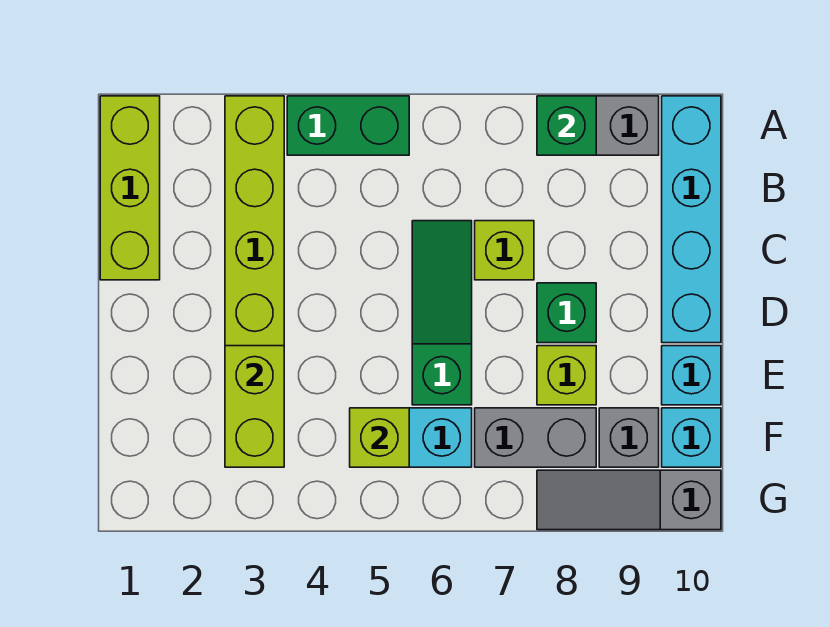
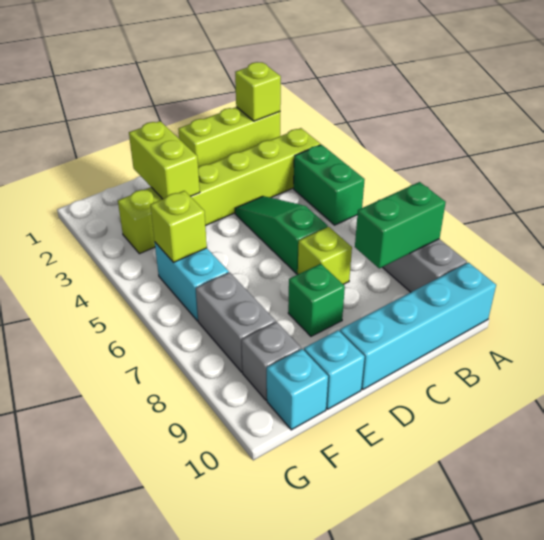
green 1x1 brick [537,96,596,155] -> green 1x2 brick [355,182,446,268]
green 1x3 slope [412,221,472,405] -> green 1x3 slope turned to [235,196,328,274]
lime 1x2 brick [225,346,284,467] -> lime 1x2 brick turned to [129,121,200,199]
lime 1x1 brick [537,346,596,405] -> lime 1x1 brick moved to [235,62,281,121]
grey 1x3 slope [537,470,721,530] -> none

